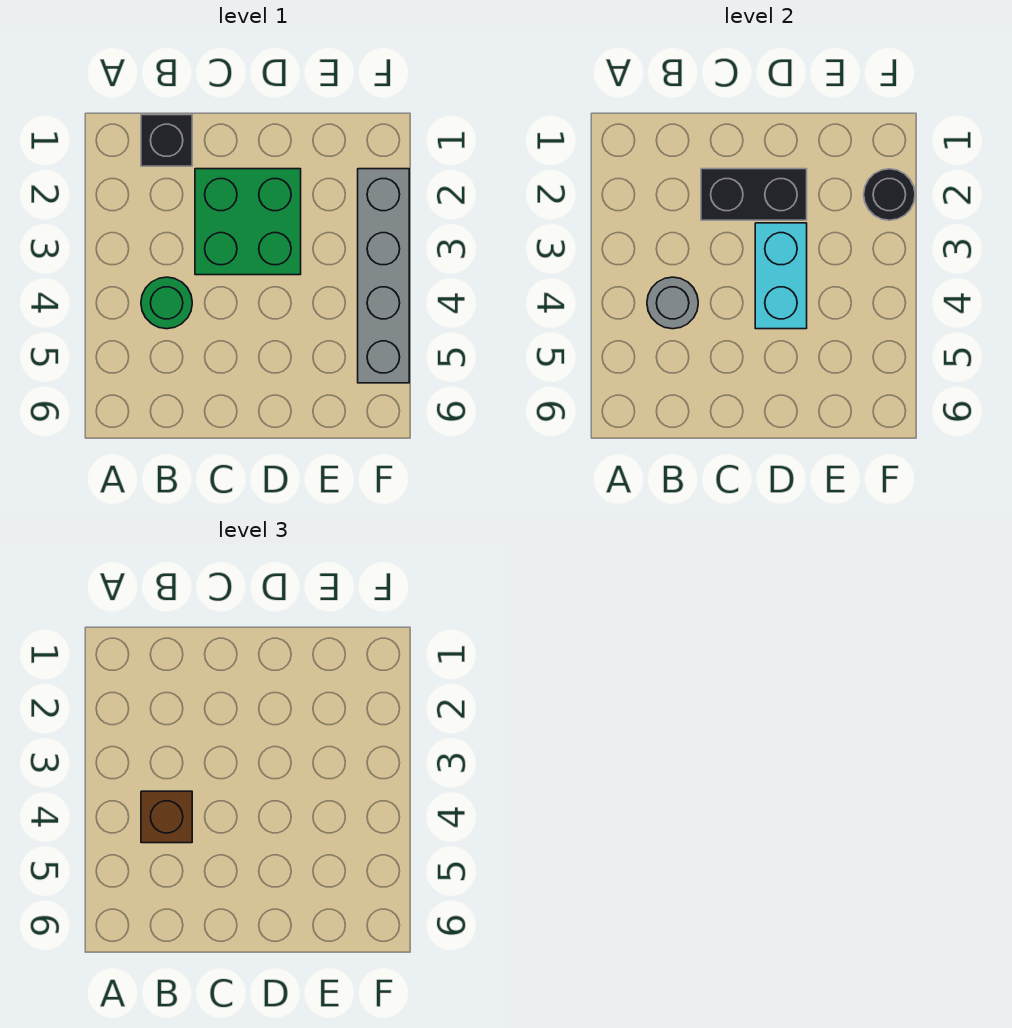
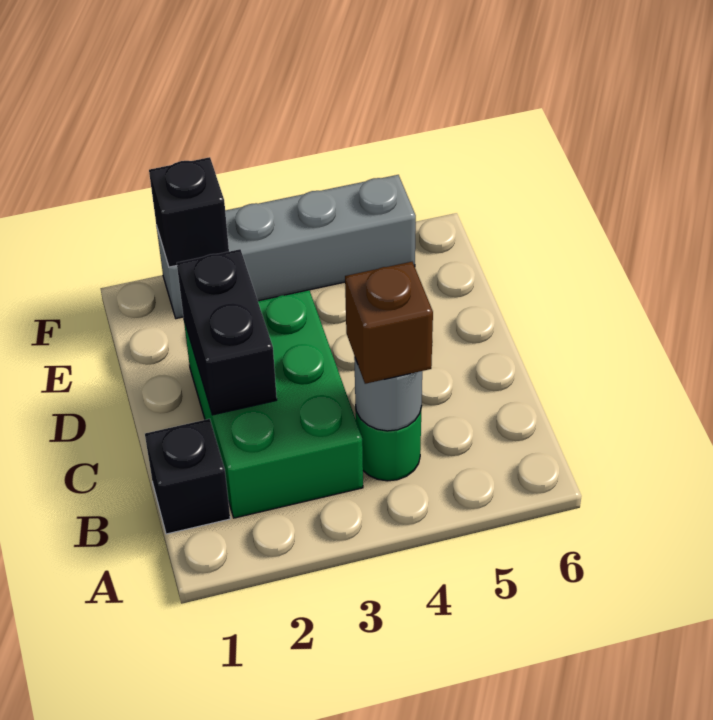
green 2x2 brick [195,169,301,275] -> green 2x3 brick [184,290,363,518]
cyan 1x2 brick [755,223,807,329] -> none
black 1x1 round brick [864,169,915,220] -> black 1x1 brick [149,157,229,267]

